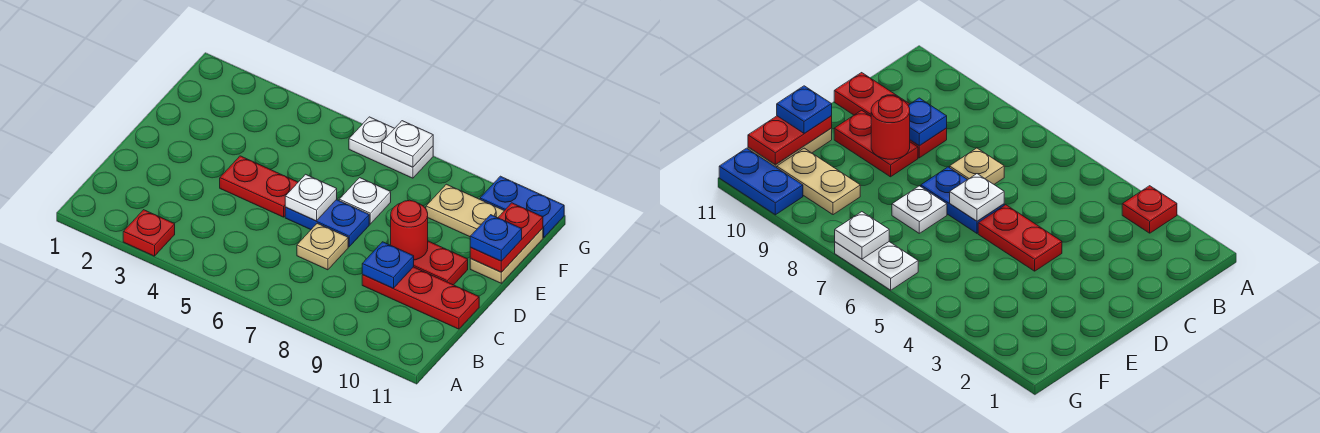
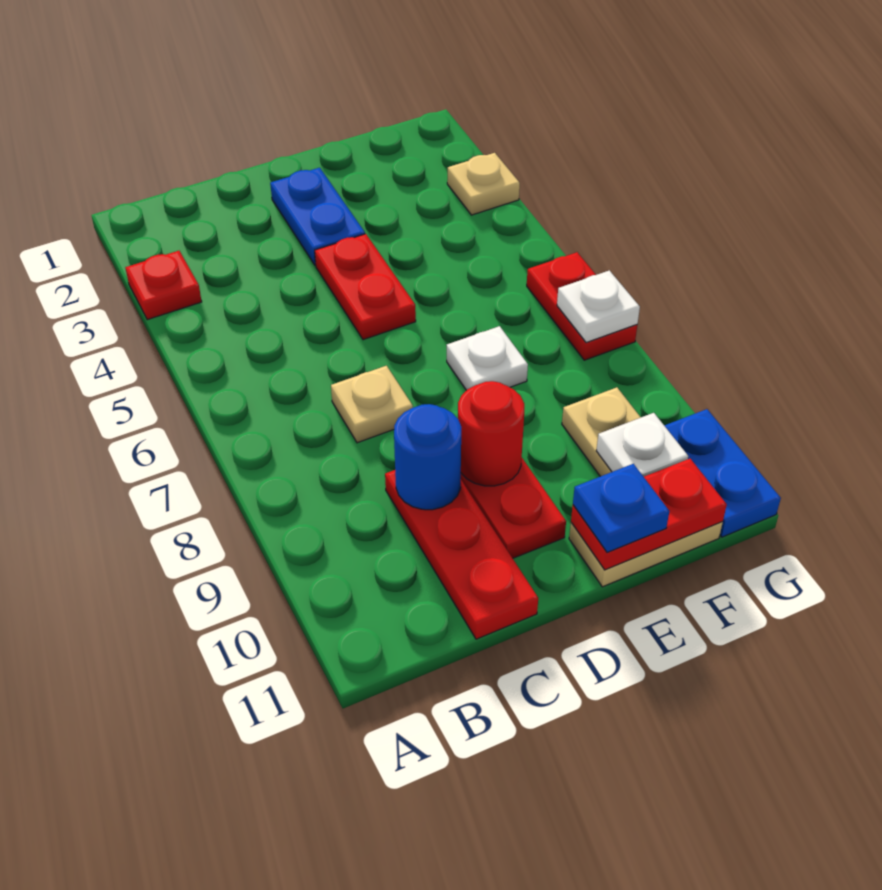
blue 1x1 plate [362,242,414,288] -> blue 1x1 round brick [394,404,461,510]
blue 1x2 plate [285,200,369,247] -> blue 1x2 plate moved to [270,168,365,265]
white 1x1 plate [285,174,337,221] -> white 1x1 plate moved to [596,413,688,477]
none -> tan 1x1 plate [447,153,520,215]
white 1x2 plate [349,117,433,178] -> red 1x2 plate [527,252,637,360]

